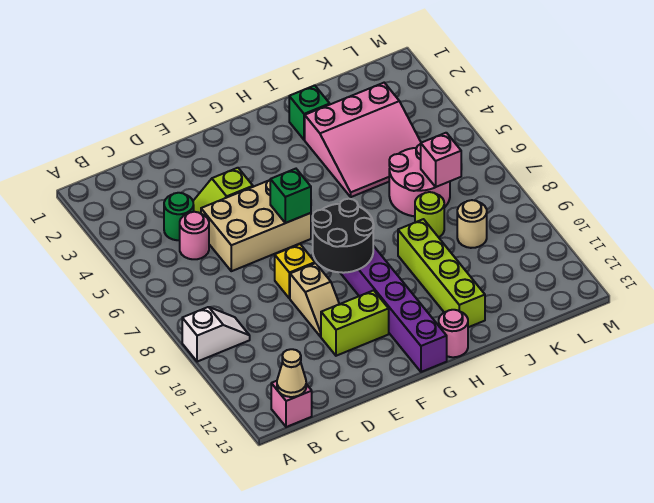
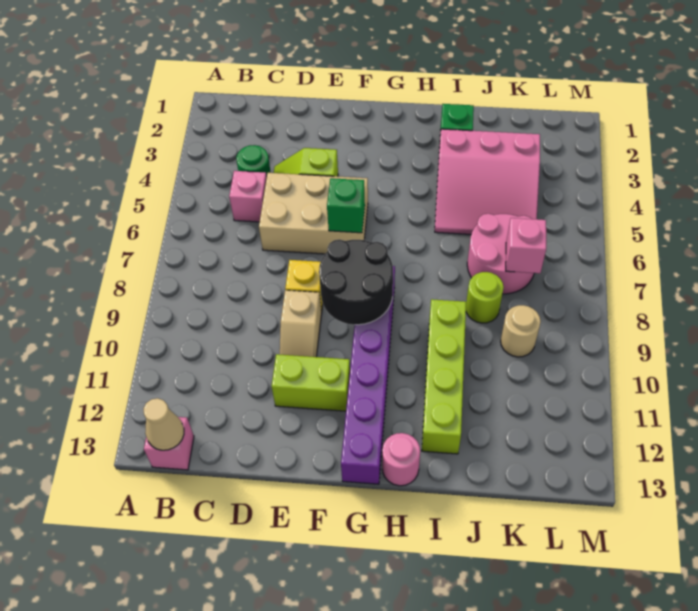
white 1x2 slope [182,307,250,362] -> none
pink 1x1 round brick [180,212,209,259] -> pink 1x1 brick [229,171,267,222]

